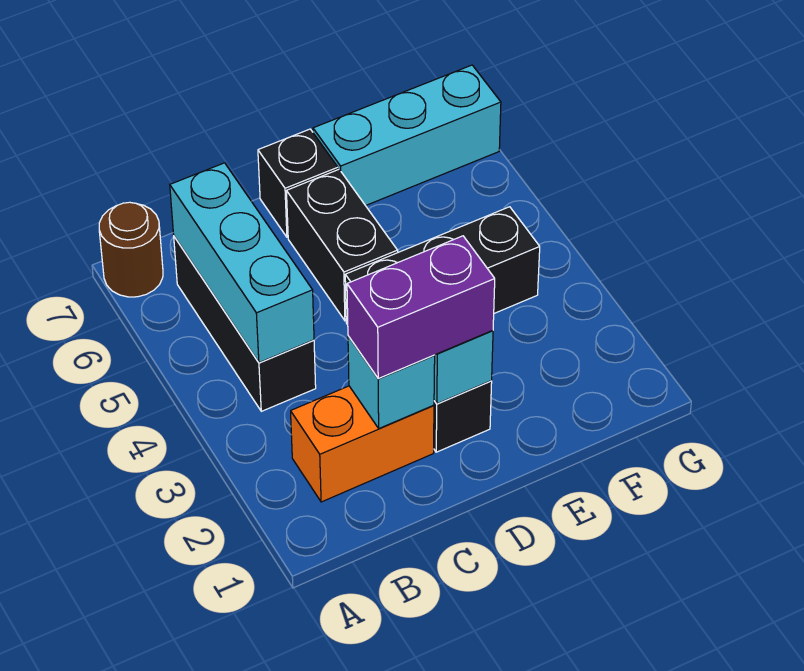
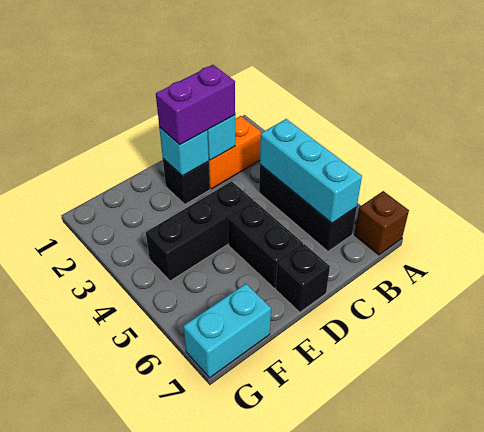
brown 1x1 round brick [99,202,163,297] -> brown 1x1 brick [355,191,409,255]
cyan 1x3 brick [313,65,501,206] -> cyan 1x2 brick [183,284,271,378]

